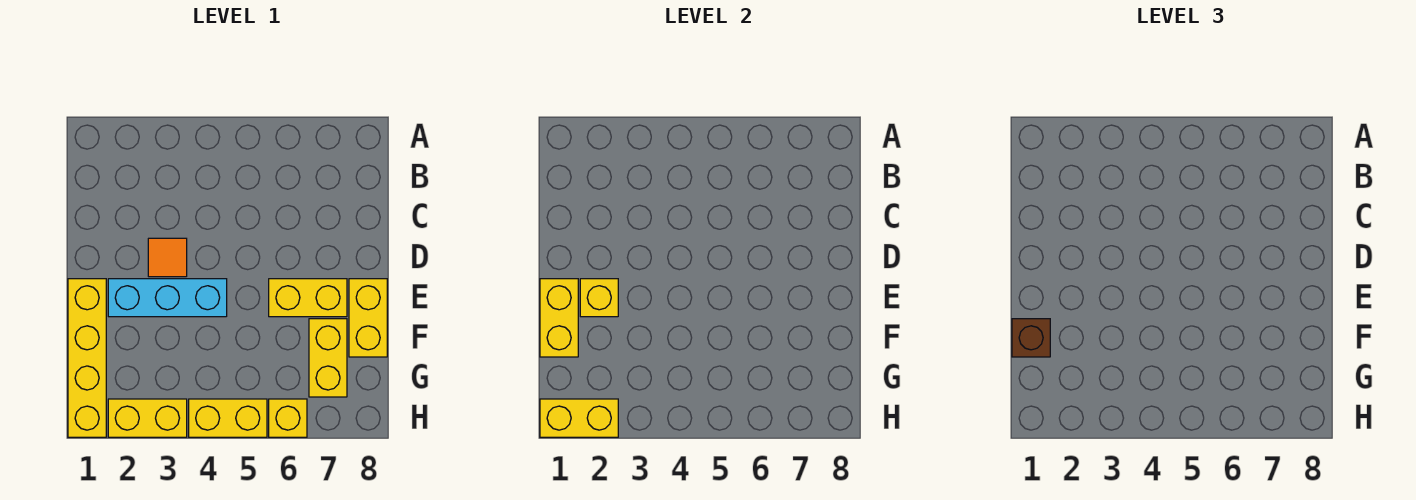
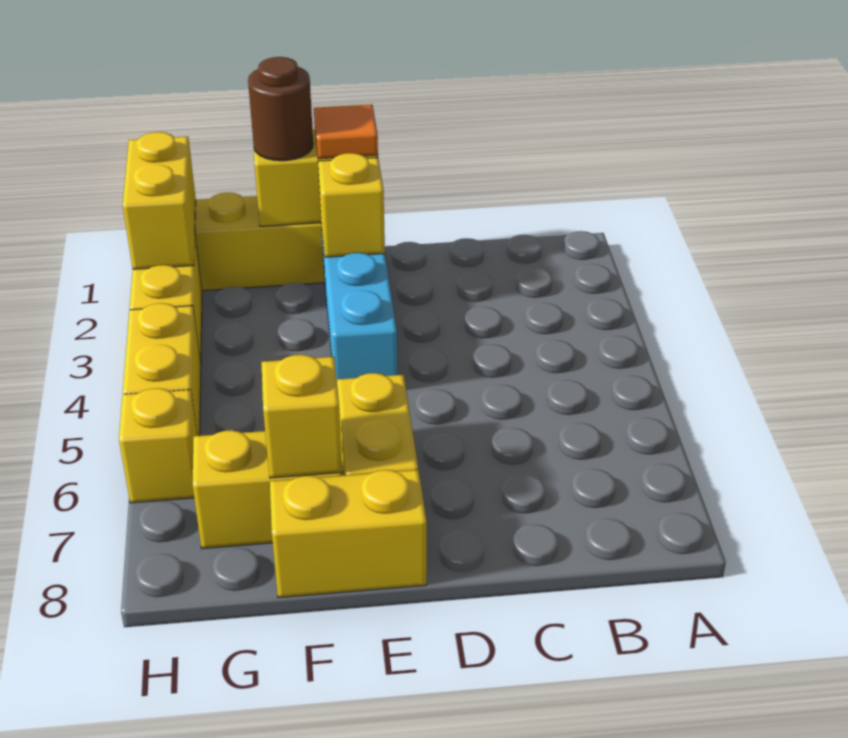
orange 1x1 tile [148,238,187,277] -> orange 1x1 tile moved to [314,105,378,159]
brown 1x1 brick [1012,319,1050,357] -> brown 1x1 round brick [248,57,313,161]
none -> yellow 1x1 brick [261,355,342,478]

